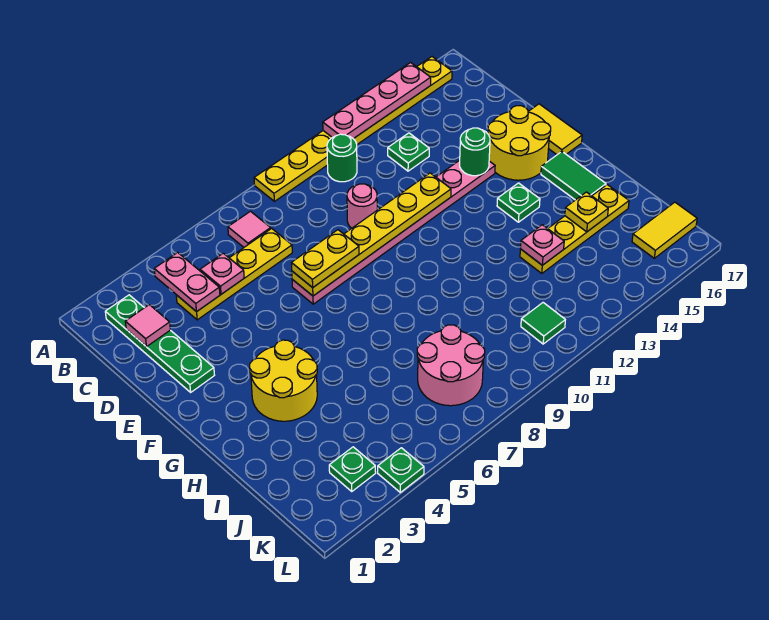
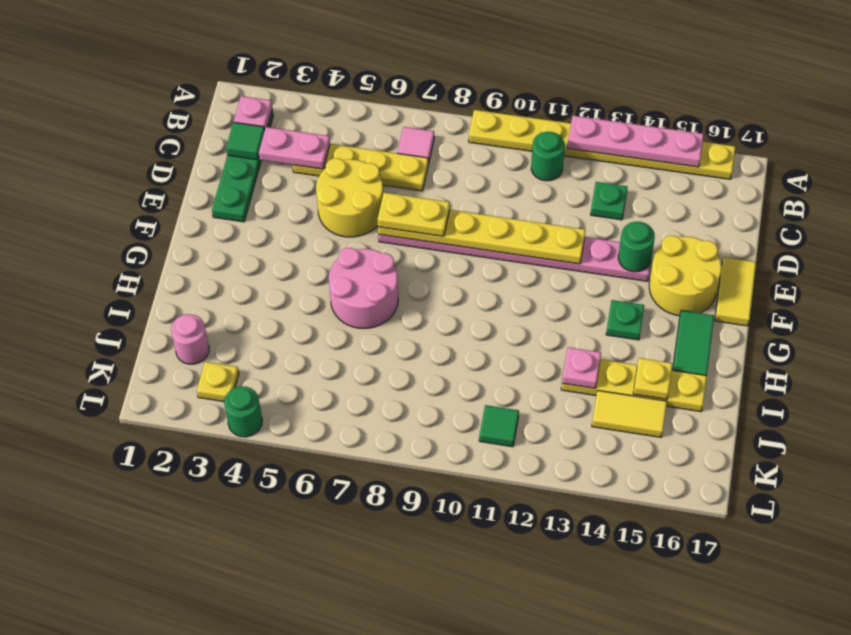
pink 1x2 plate [154,252,220,312] -> pink 1x2 plate turned to [259,127,330,169]
pink 1x1 tile [125,305,170,347] -> green 1x1 tile [226,122,265,160]
pink 1x1 plate [200,253,244,294] -> pink 1x1 plate moved to [234,96,272,129]
pink 1x1 round brick [347,184,377,228] -> pink 1x1 round brick moved to [171,314,209,364]
yellow 2x2 round brick [250,340,317,421] -> yellow 2x2 round brick moved to [316,158,383,237]
pink 2x2 round brick [417,325,485,406] -> pink 2x2 round brick moved to [329,248,398,329]
green 1x1 plate [329,447,376,491] -> yellow 1x1 plate [197,362,239,402]
yellow 1x2 tile [632,202,697,258] -> yellow 1x2 tile moved to [592,391,667,437]
green 1x1 plate [378,448,424,492] -> green 1x1 round brick [224,386,262,437]

